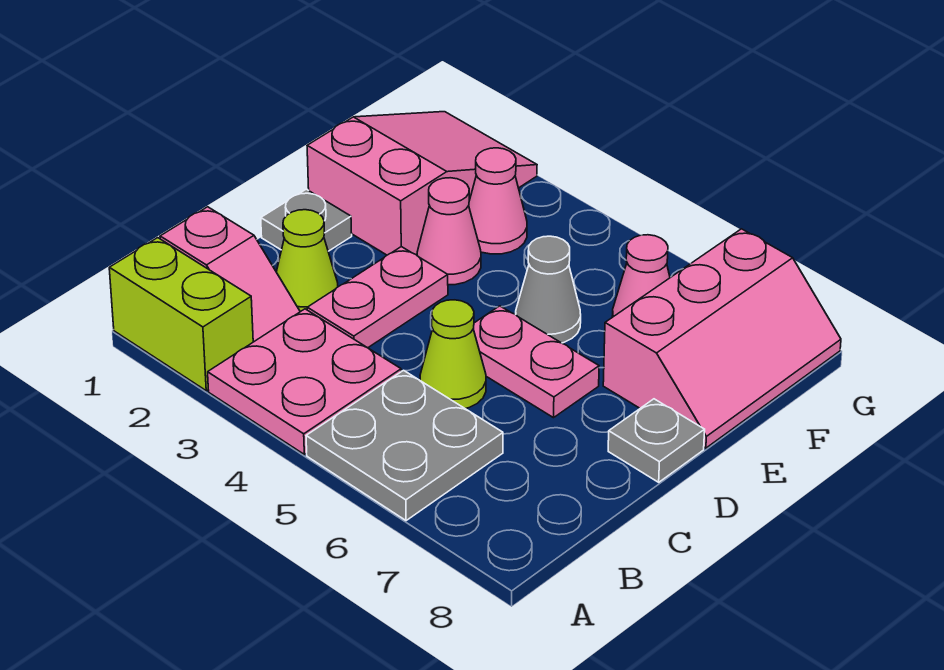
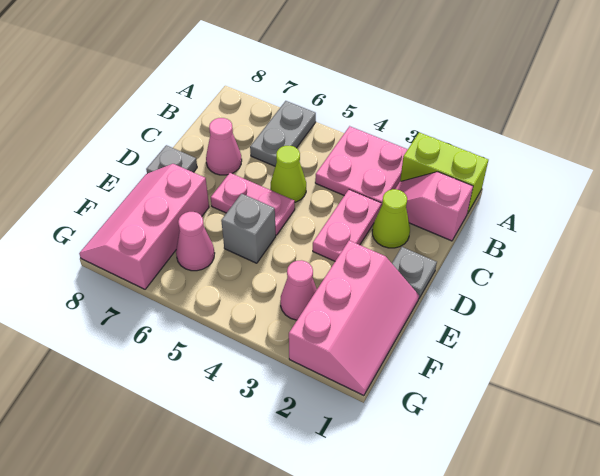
grey 2x2 plate [306,370,503,521] -> grey 1x2 plate [250,101,316,166]
pink 2x3 slope [307,112,537,255] -> pink 2x3 slope turned to [289,240,419,396]
pink 1x1 cone [417,178,481,285] -> pink 1x1 cone moved to [206,118,242,175]
grey 1x1 cone [516,236,581,343] -> grey 1x1 brick [221,194,276,263]

